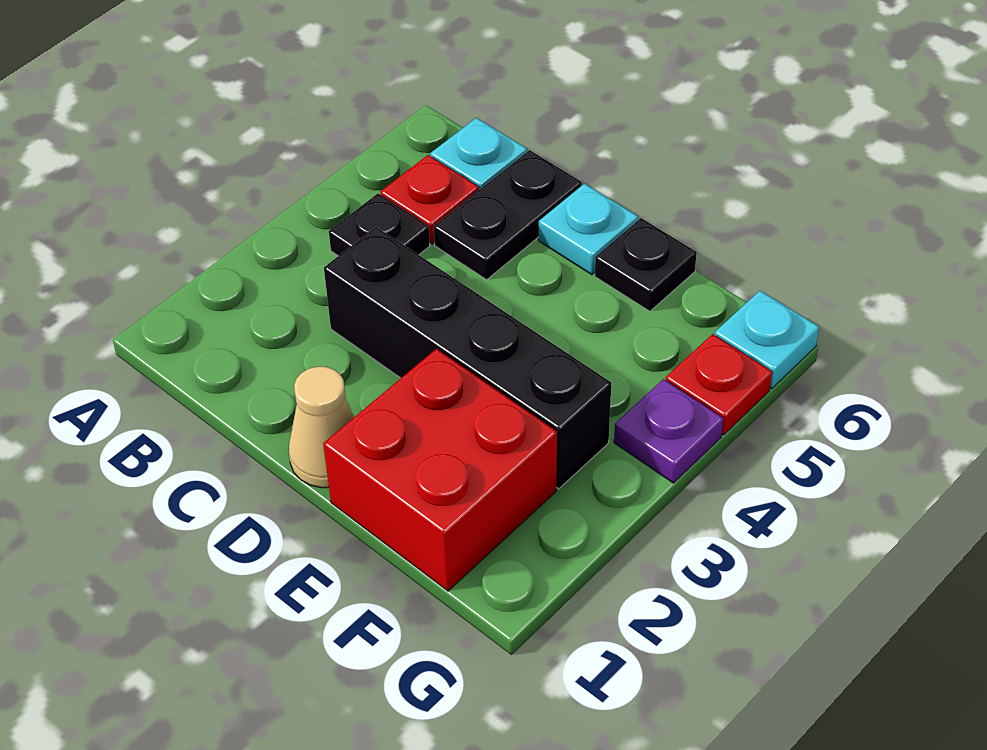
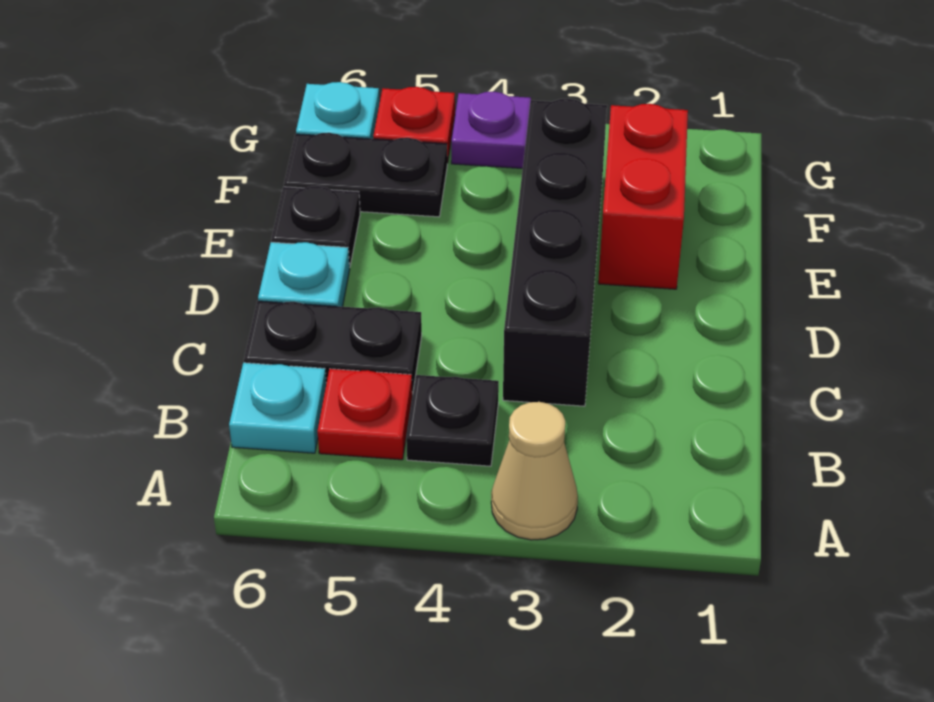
tan 1x1 cone [289,367,354,488] -> tan 1x1 cone moved to [491,402,578,540]
red 2x2 brick [323,349,557,591] -> red 1x2 brick [598,104,688,289]
none -> black 1x2 plate [284,133,447,217]

